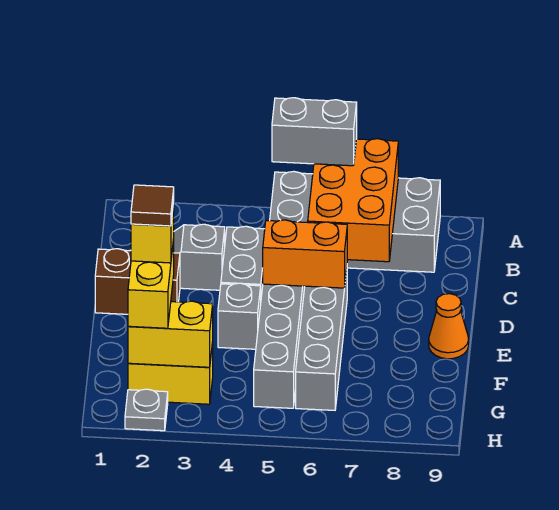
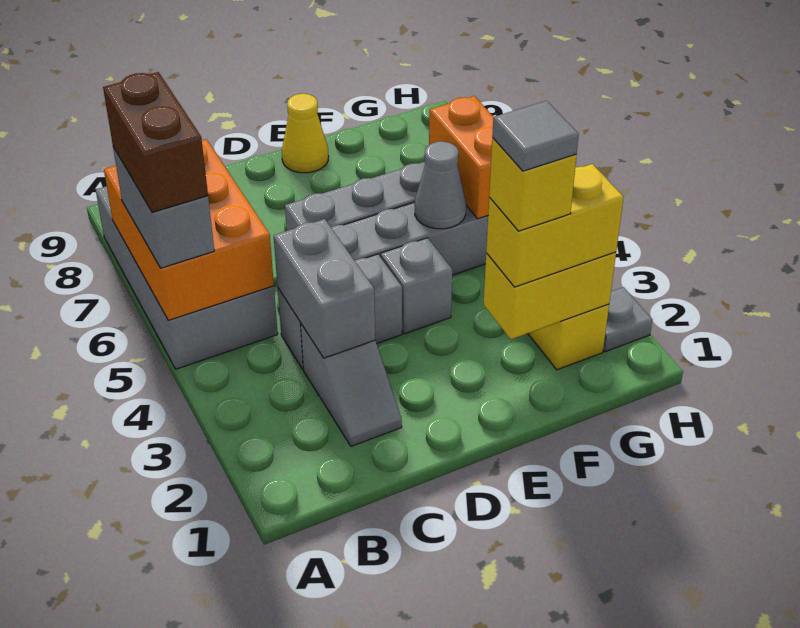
orange 2x3 brick [308,139,398,262] -> orange 2x3 brick turned to [104,139,274,320]
none -> grey 1x2 brick [274,219,375,358]
brown 1x2 brick [95,249,180,314] -> brown 1x2 brick moved to [103,72,208,212]
orange 1x2 brick [263,220,347,288] -> orange 1x2 brick moved to [429,96,493,219]
orange 1x1 cone [429,294,469,359] -> yellow 1x1 cone [282,94,329,173]
brown 1x1 tile [131,185,174,226] -> grey 1x1 tile [492,101,579,171]
none -> grey 1x1 cone [415,141,466,229]
yellow 1x2 brick [128,301,213,367] -> yellow 1x2 brick turned to [483,252,616,339]

